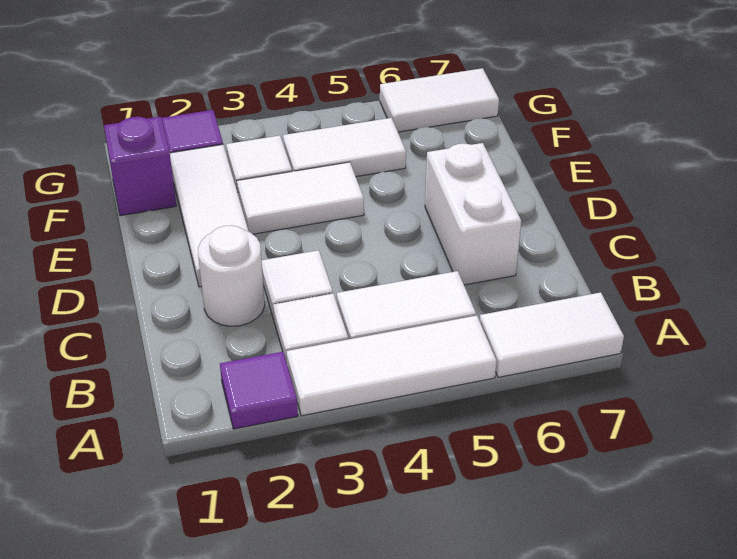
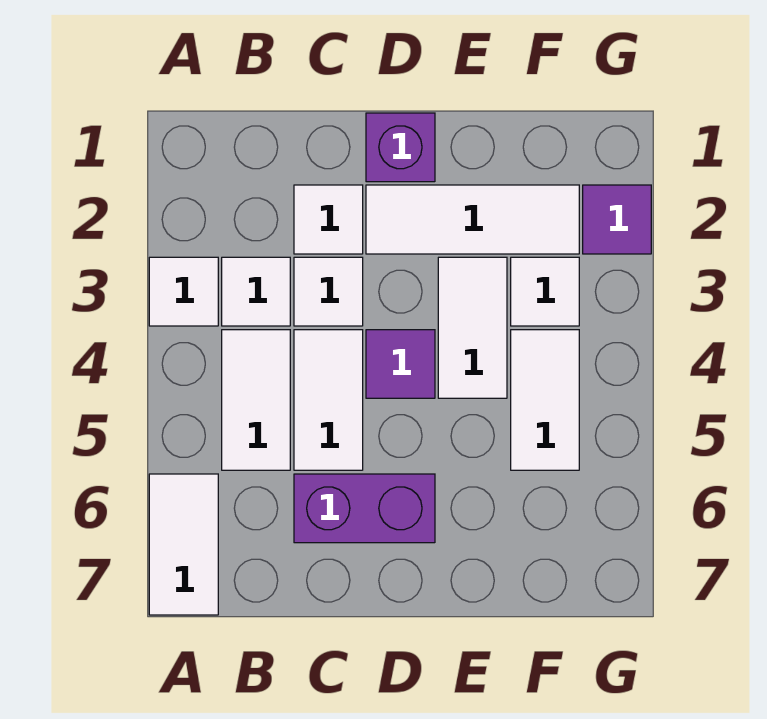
purple 1x1 tile [220,352,298,429] -> purple 1x1 tile moved to [366,330,435,398]
white 1x3 tile [287,316,496,416] -> white 1x1 tile [149,257,218,326]
white 1x1 round brick [198,225,265,326] -> white 1x1 tile [294,185,363,254]
white 1x2 brick [425,143,521,285] -> purple 1x2 brick [294,474,435,543]
purple 1x1 brick [104,116,176,216] -> purple 1x1 brick moved to [366,113,435,182]
white 1x2 tile [380,68,499,132] -> white 1x2 tile moved to [294,330,363,470]

